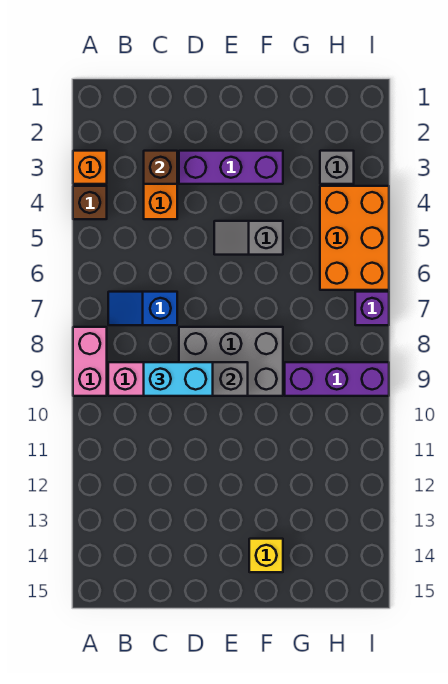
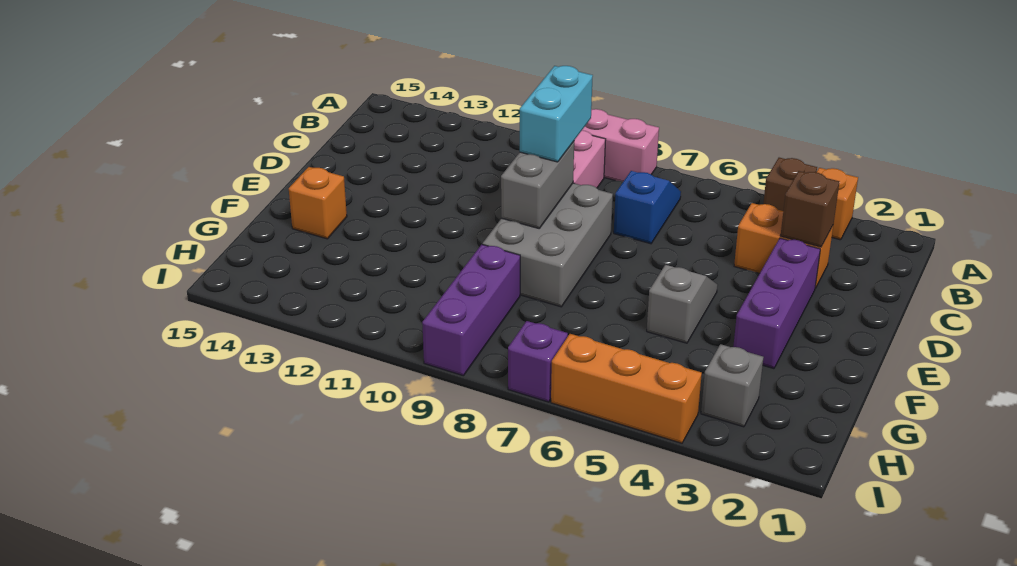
yellow 1x1 brick [249,539,283,572] -> orange 1x1 brick [289,167,347,239]
orange 2x3 brick [320,186,389,290] -> orange 1x3 brick [551,334,702,443]

